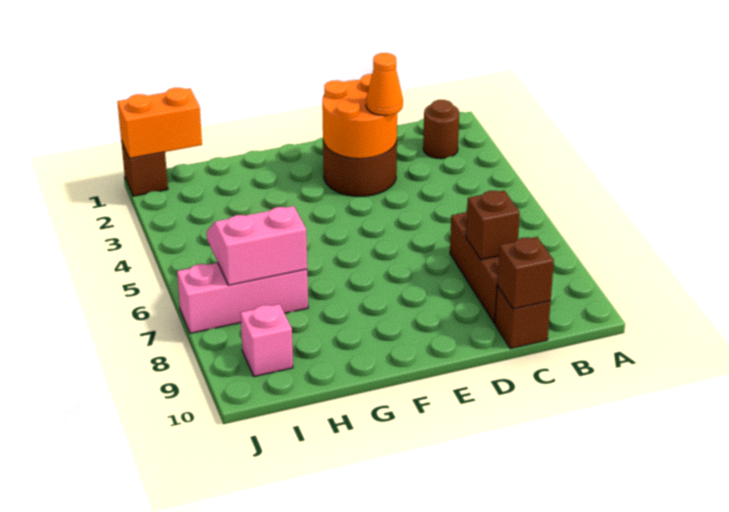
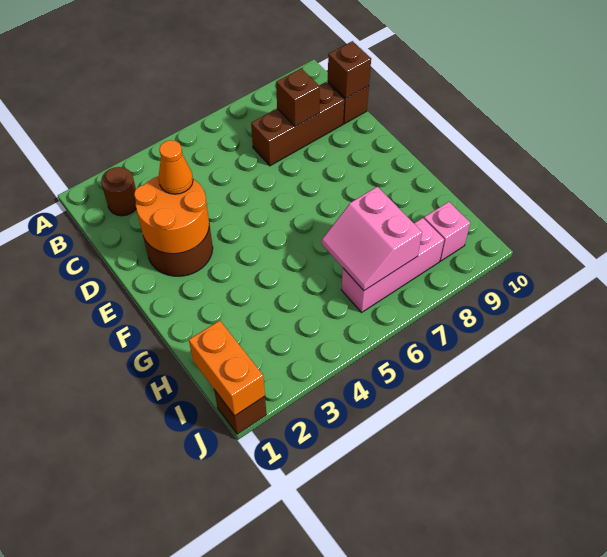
pink 1x3 brick [177,263,308,333] -> pink 1x3 brick turned to [341,218,444,312]

